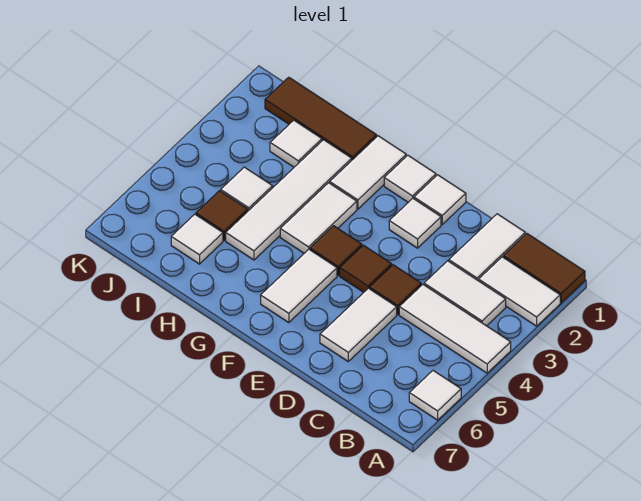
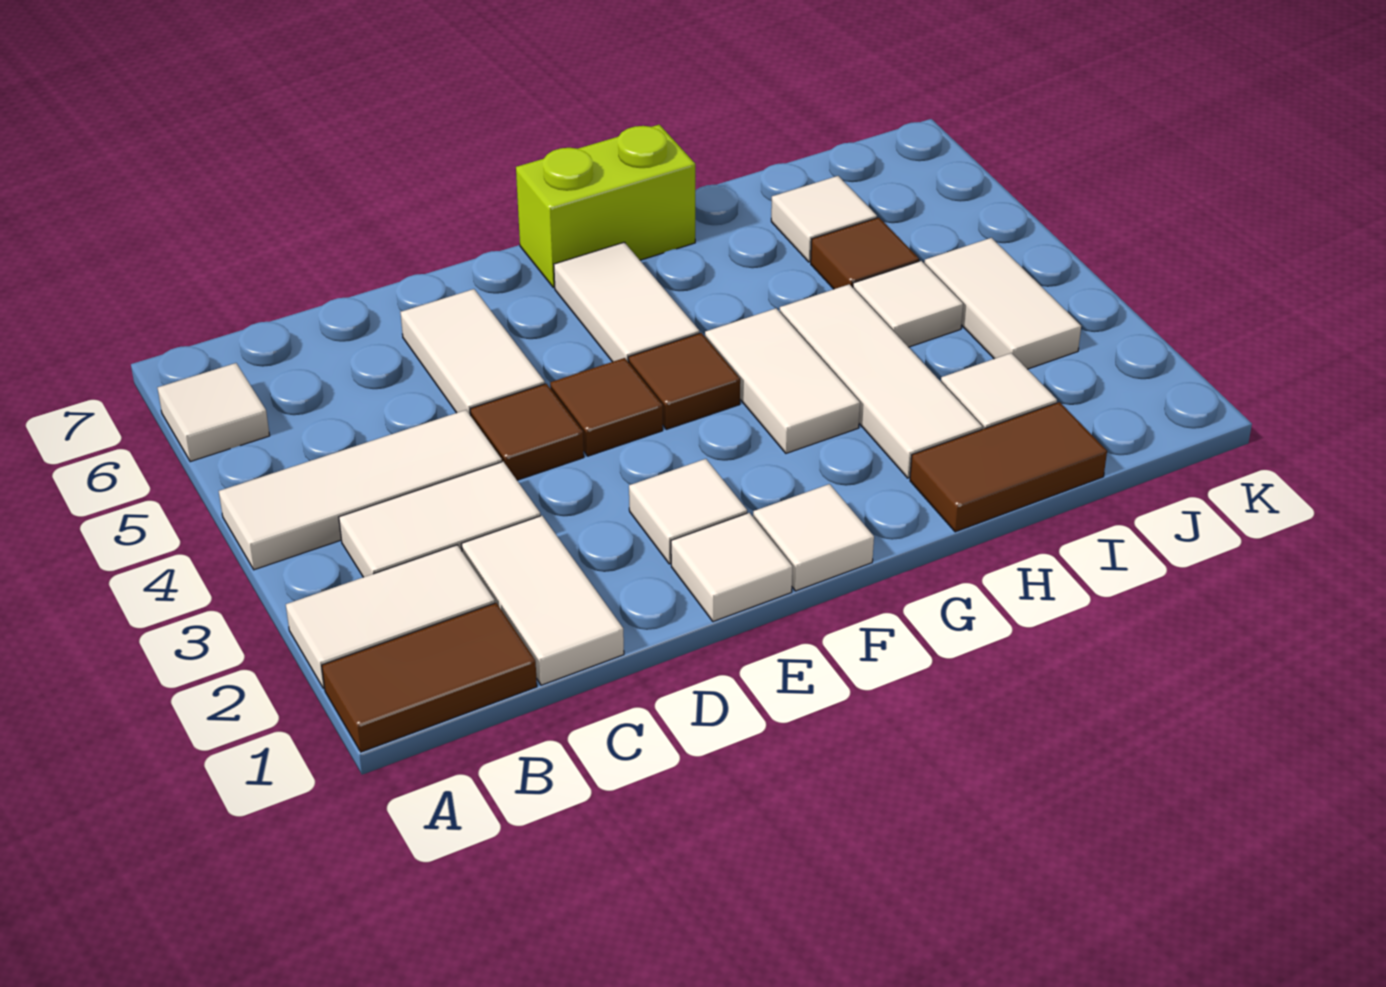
none -> lime 1x2 brick [516,125,695,288]
white 1x2 tile [330,136,406,209] -> white 1x2 tile moved to [924,238,1081,369]
brown 1x3 tile [265,77,377,160] -> brown 1x2 tile [910,402,1107,532]
white 1x4 tile [226,140,352,260] -> white 1x3 tile [780,284,982,478]

